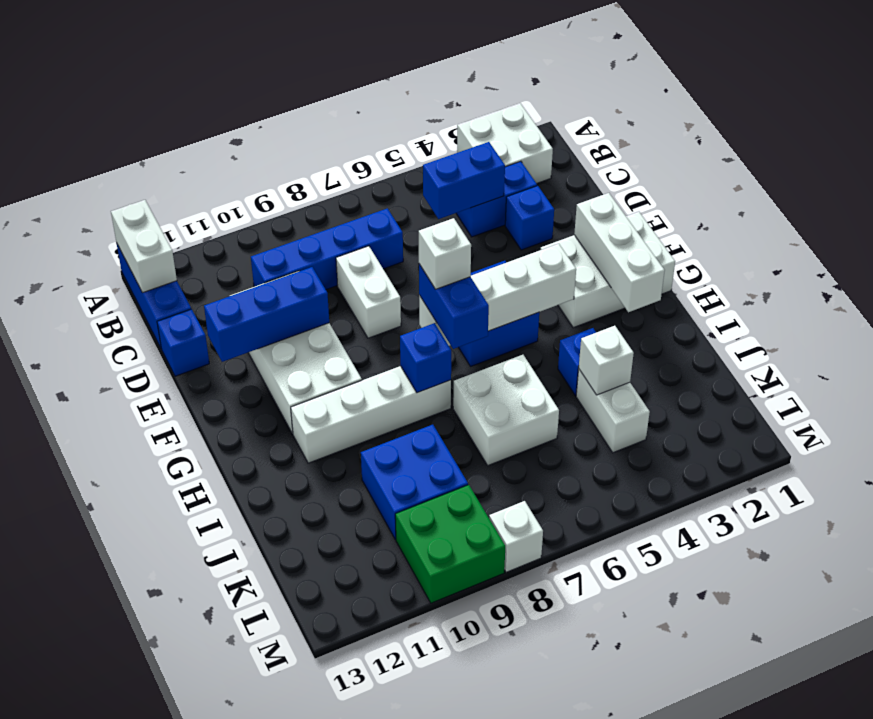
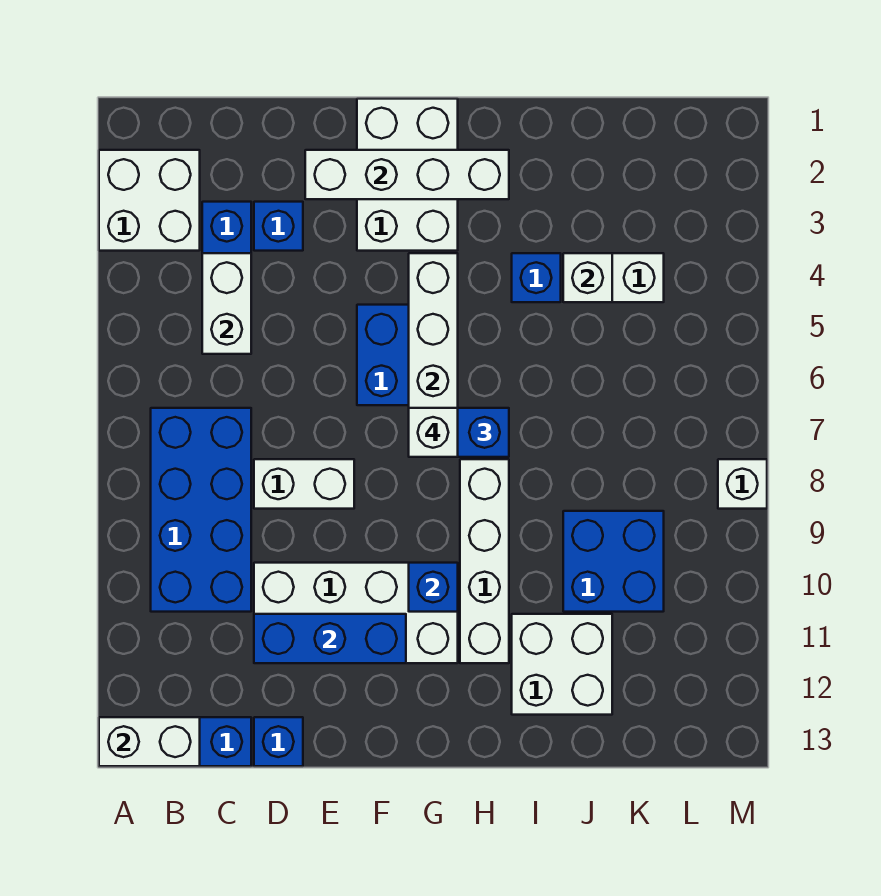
blue 1x2 brick [423,142,505,219] -> white 1x2 brick [202,253,251,354]
blue 1x4 brick [251,208,403,289] -> blue 2x4 brick [151,408,251,612]
blue 1x3 brick [204,267,329,362] -> blue 1x3 brick turned to [254,614,406,663]
white 1x3 brick [574,193,665,312] -> white 1x4 brick [305,150,509,199]
blue 1x1 brick [400,323,451,393] -> blue 1x1 brick moved to [409,563,458,612]
white 2x2 brick [453,355,559,465] -> white 2x2 brick moved to [512,614,612,715]
green 2x2 brick [395,485,505,603] -> none

